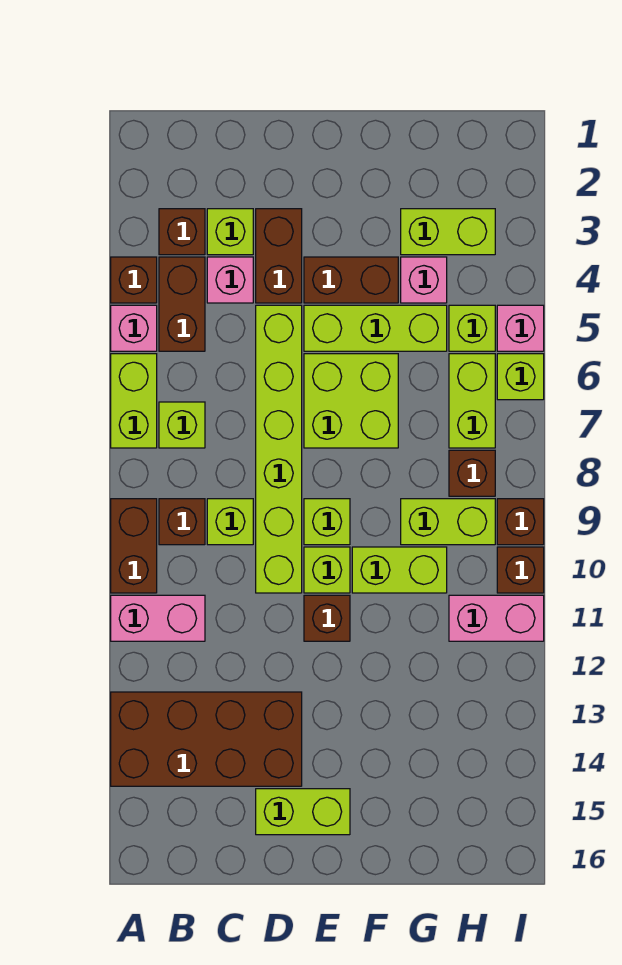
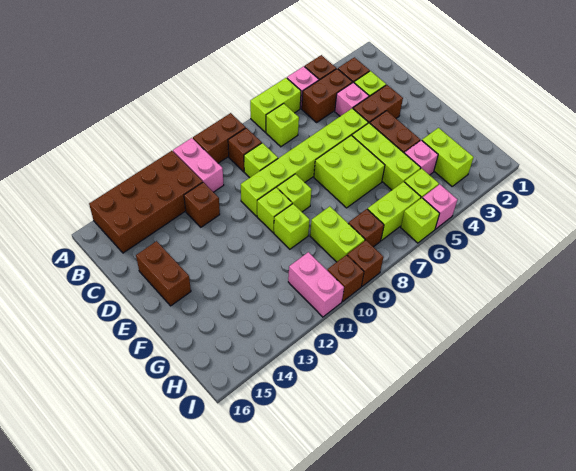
brown 2x4 brick [111,692,302,786] -> brown 2x4 brick turned to [89,151,203,253]
lime 1x2 brick [256,789,350,835] -> brown 1x2 brick [136,241,191,306]
brown 1x1 brick [304,595,350,641] -> brown 1x1 brick moved to [184,182,220,227]
lime 1x2 brick [352,547,447,593] -> lime 1x1 brick [274,204,310,249]

